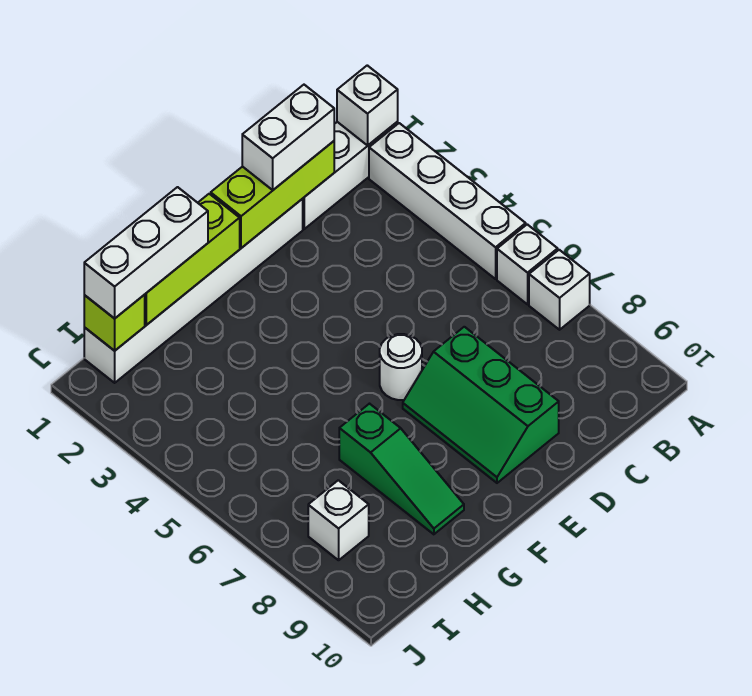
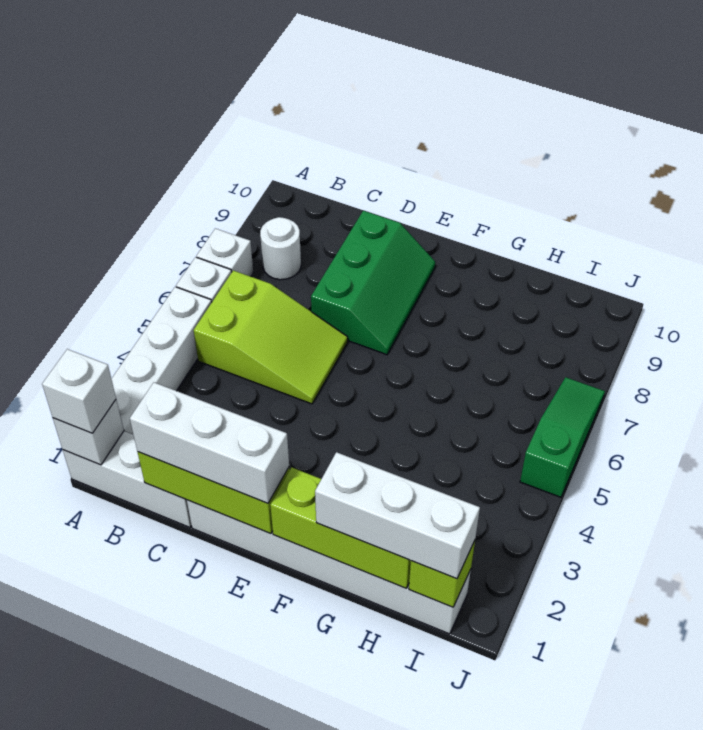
none -> lime 2x3 slope [194,270,348,404]
white 1x2 brick [242,85,334,190] -> white 1x3 brick [130,382,289,503]
white 1x1 round brick [380,334,422,400] -> white 1x1 round brick moved to [260,217,301,280]
green 1x3 slope [339,404,464,534] -> green 1x3 slope moved to [520,377,605,497]
white 1x1 brick [308,480,369,560] -> white 1x1 brick moved to [42,349,116,433]

